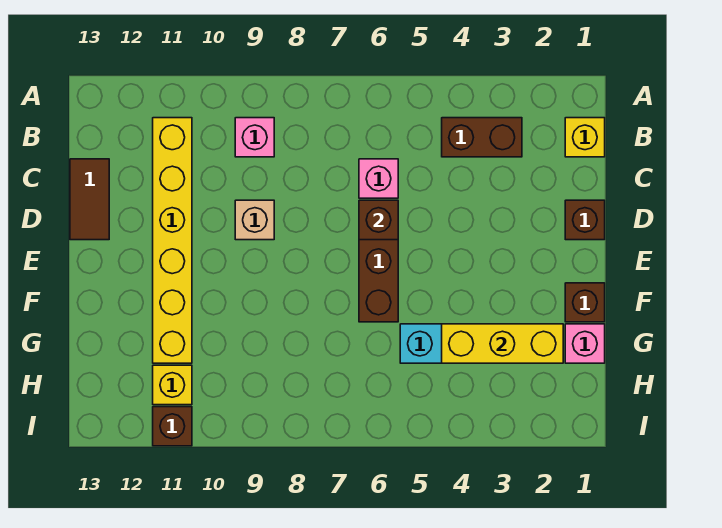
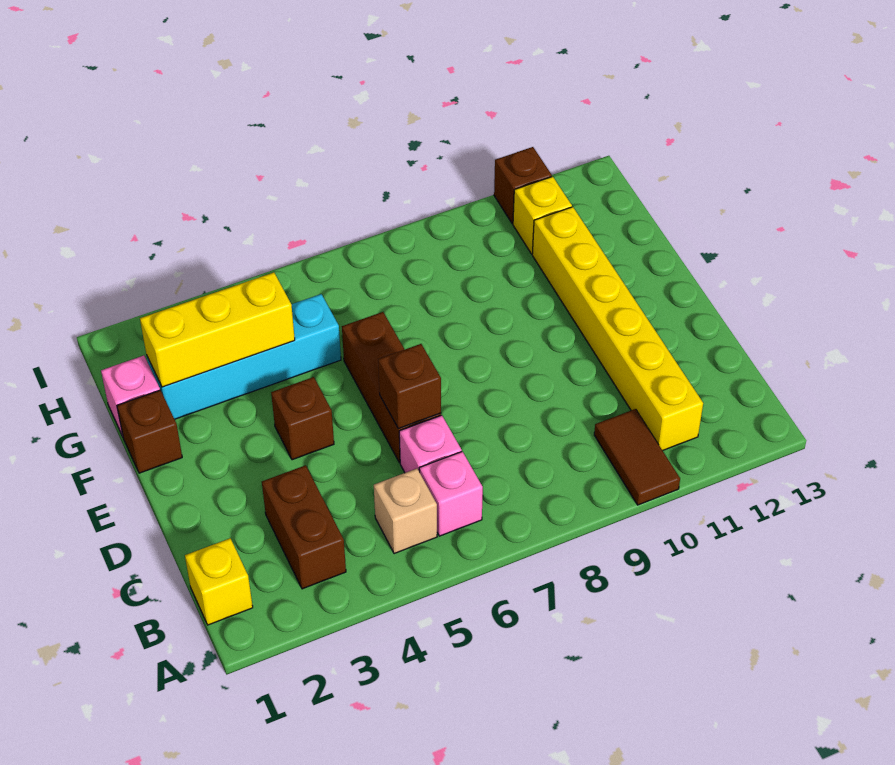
brown 1x2 brick [442,118,522,157] -> brown 1x2 brick turned to [262,465,346,589]
pink 1x1 brick [235,118,274,157] -> pink 1x1 brick moved to [419,452,483,536]
brown 1x2 tile [70,159,109,240] -> brown 1x2 tile moved to [594,409,680,505]
brown 1x1 brick [565,200,605,240] -> brown 1x1 brick moved to [271,377,334,460]
tan 1x1 brick [235,200,274,240] -> tan 1x1 brick moved to [374,469,437,554]

